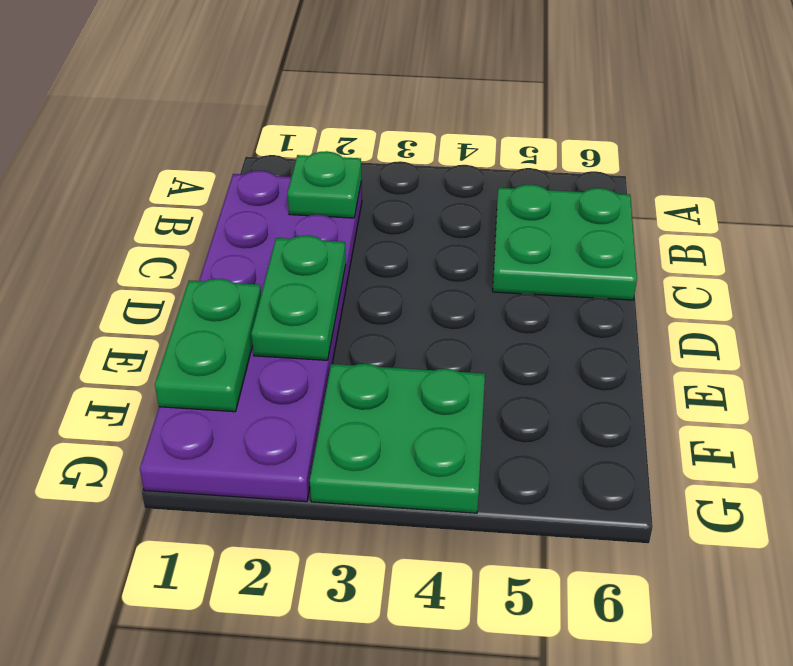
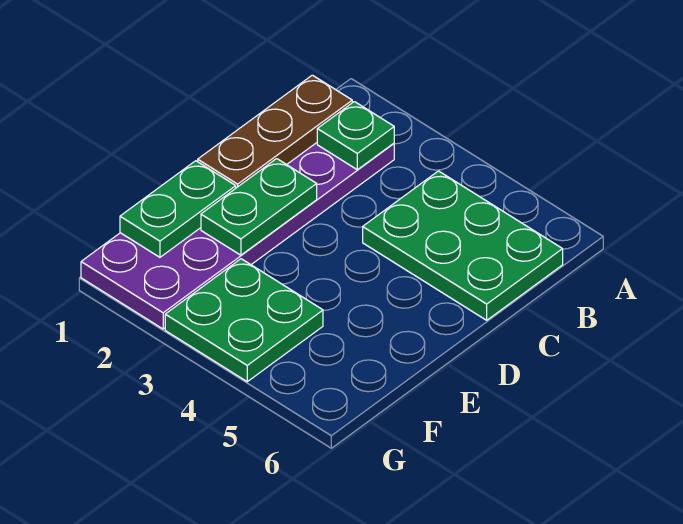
none -> brown 1x3 plate [198,75,352,188]
green 2x2 plate [493,185,637,300] -> green 2x3 plate [363,171,563,320]

